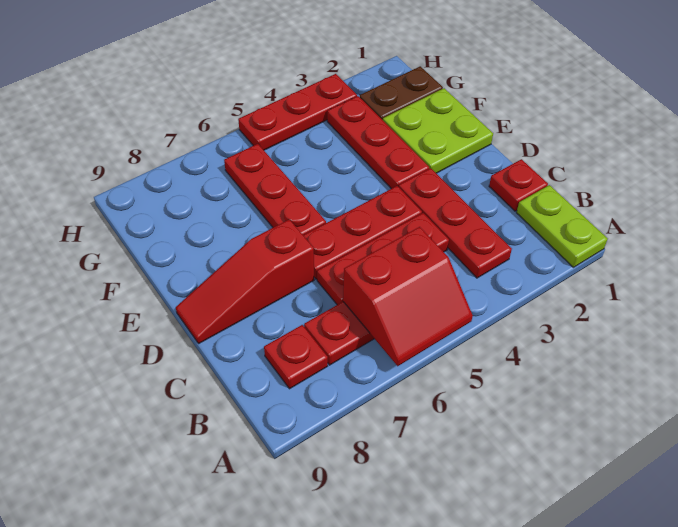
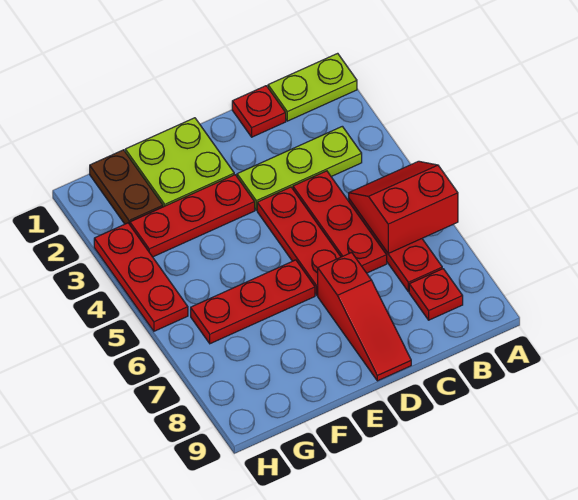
red 2x2 slope [343,227,473,366] -> red 2x2 slope turned to [349,161,458,253]
red 1x3 plate [399,168,512,278] -> lime 1x3 plate [237,126,362,210]

